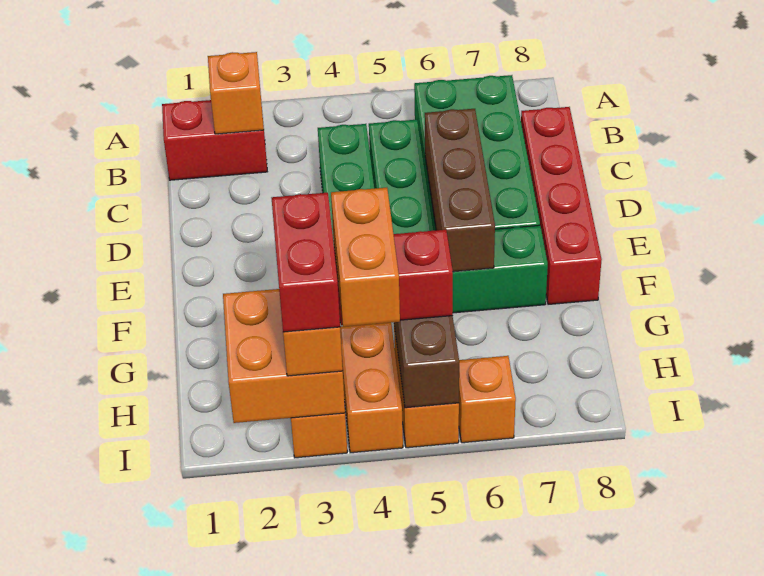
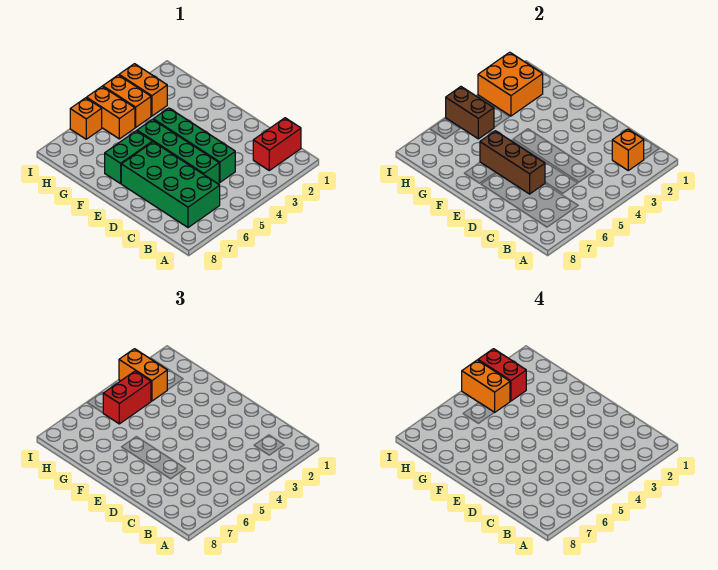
red 1x4 brick [521,107,602,304] -> none

